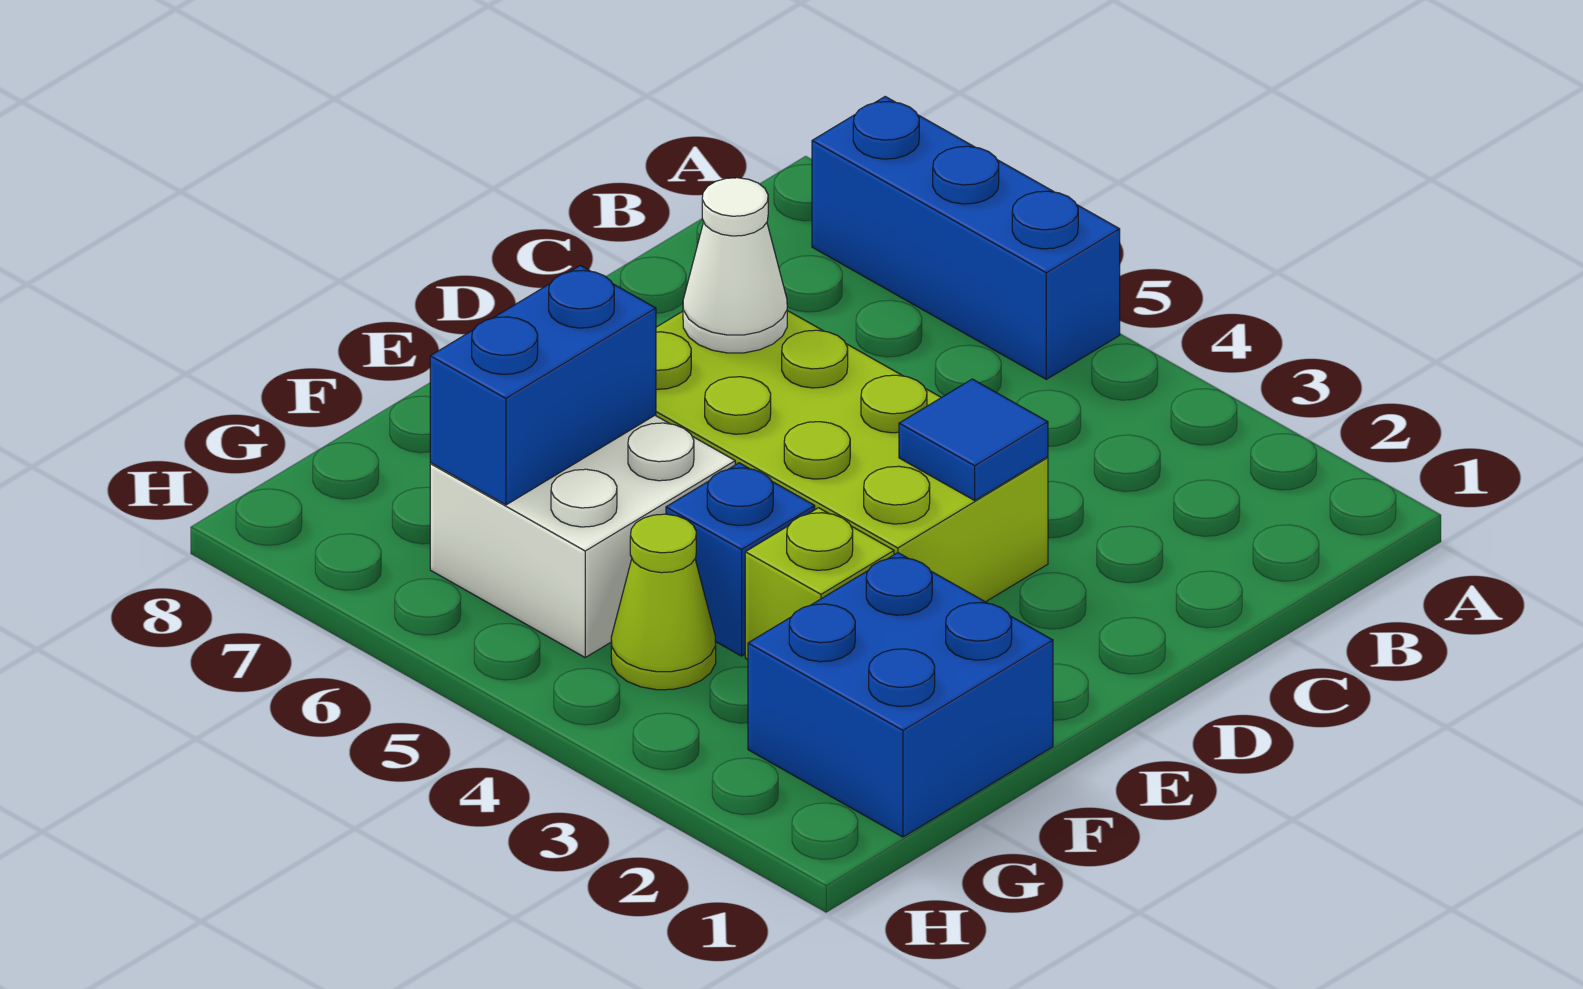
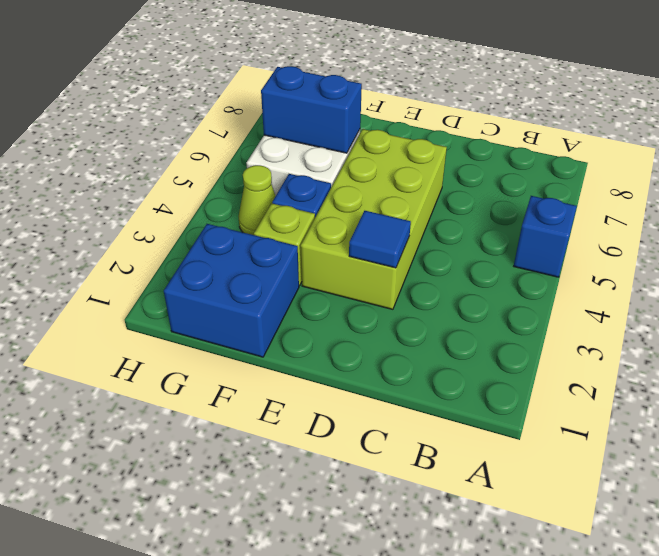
blue 1x3 brick [812,97,1120,379] -> blue 1x1 brick [514,196,577,277]
white 1x1 cone [683,178,787,353] -> none

